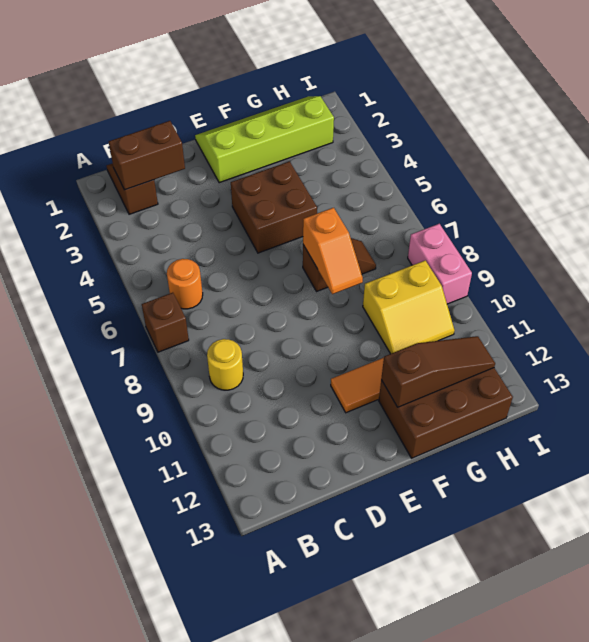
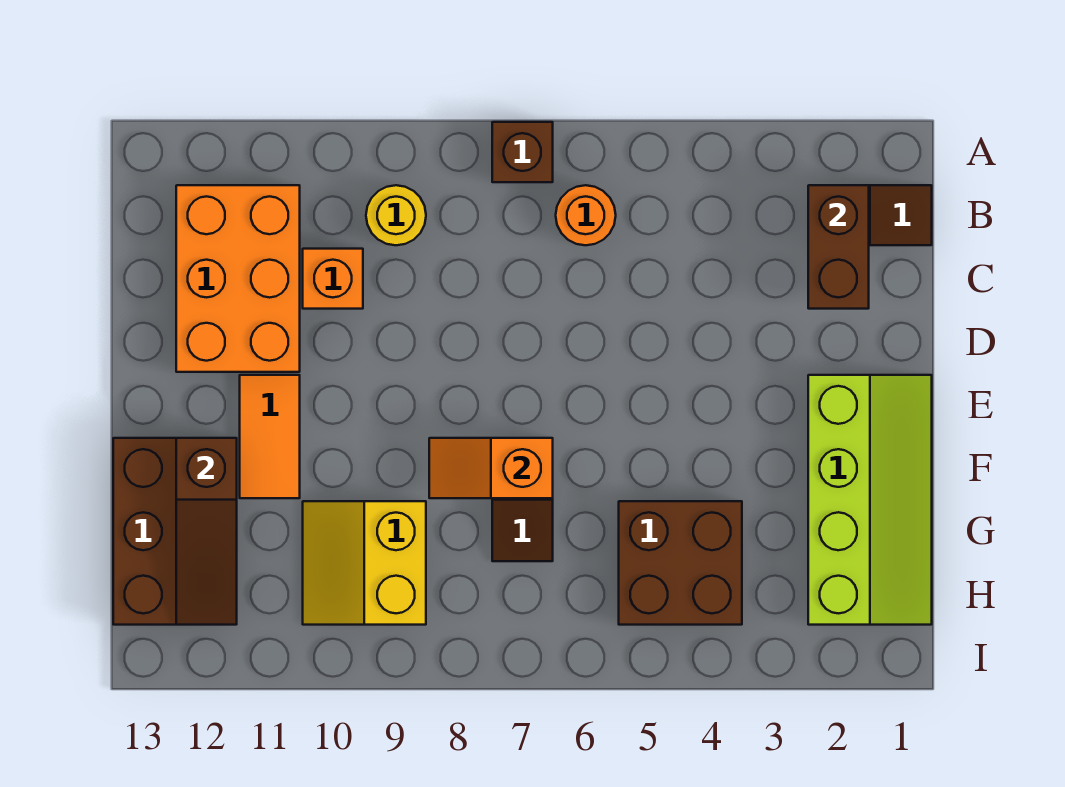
none -> orange 2x3 brick [176,185,300,372]
none -> orange 1x1 brick [303,249,363,309]
brown 2x2 brick [231,161,317,253] -> brown 2x2 brick moved to [619,501,742,625]
pink 1x2 brick [408,224,472,304] -> none

